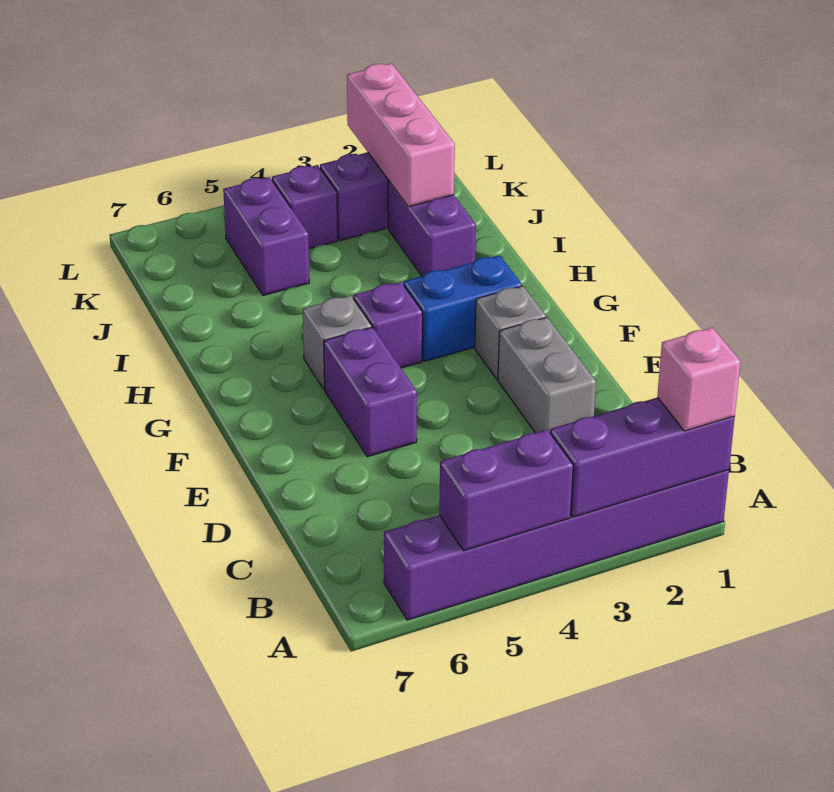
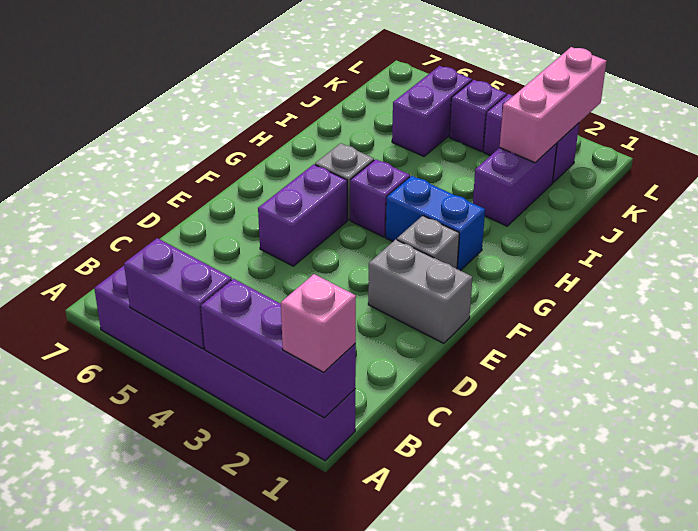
grey 1x2 brick [498,317,596,433] -> grey 1x2 brick turned to [368,239,473,343]

